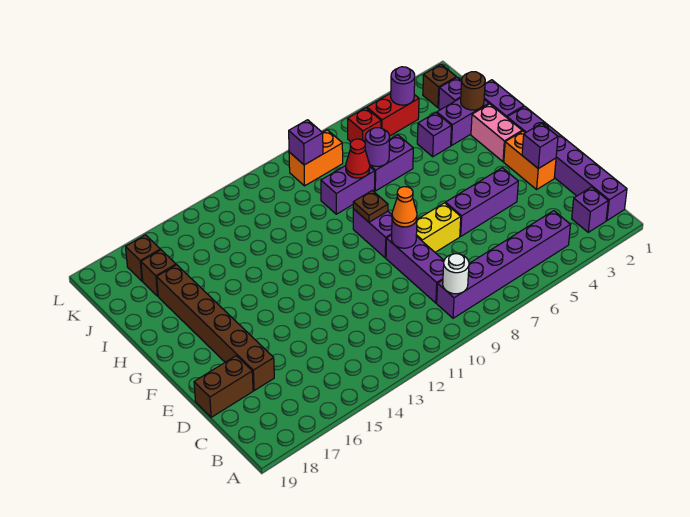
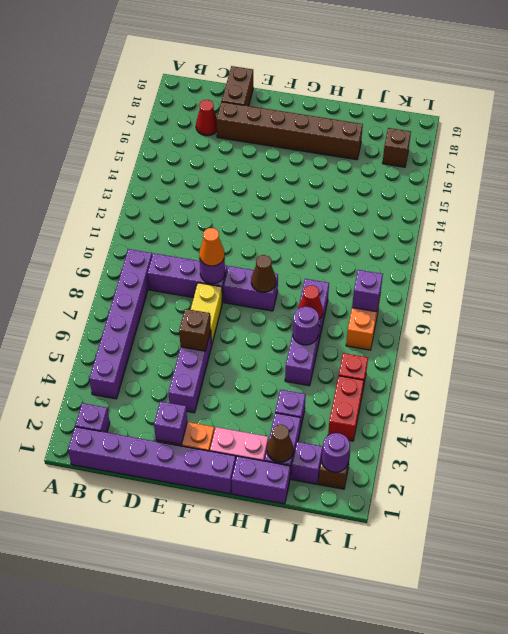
white 1x1 round brick [443,254,469,294] -> none
none -> red 1x1 cone [196,100,217,136]
brown 1x1 plate [353,191,388,222] -> brown 1x1 cone [251,255,276,292]
brown 1x1 round brick [461,72,485,110] -> brown 1x1 cone [267,425,293,462]
brown 1x1 brick [141,250,176,296] -> brown 1x1 brick moved to [179,309,211,351]
purple 1x1 round brick [391,67,415,105] -> purple 1x1 round brick moved to [322,433,350,472]

